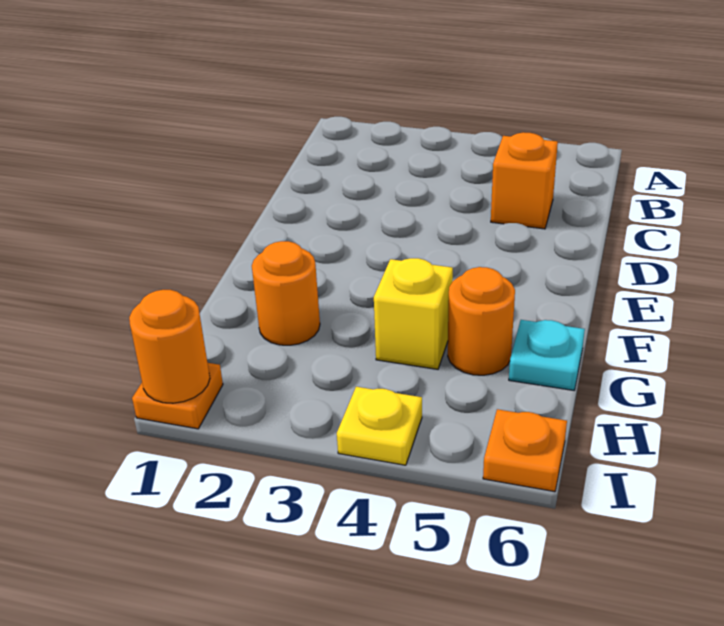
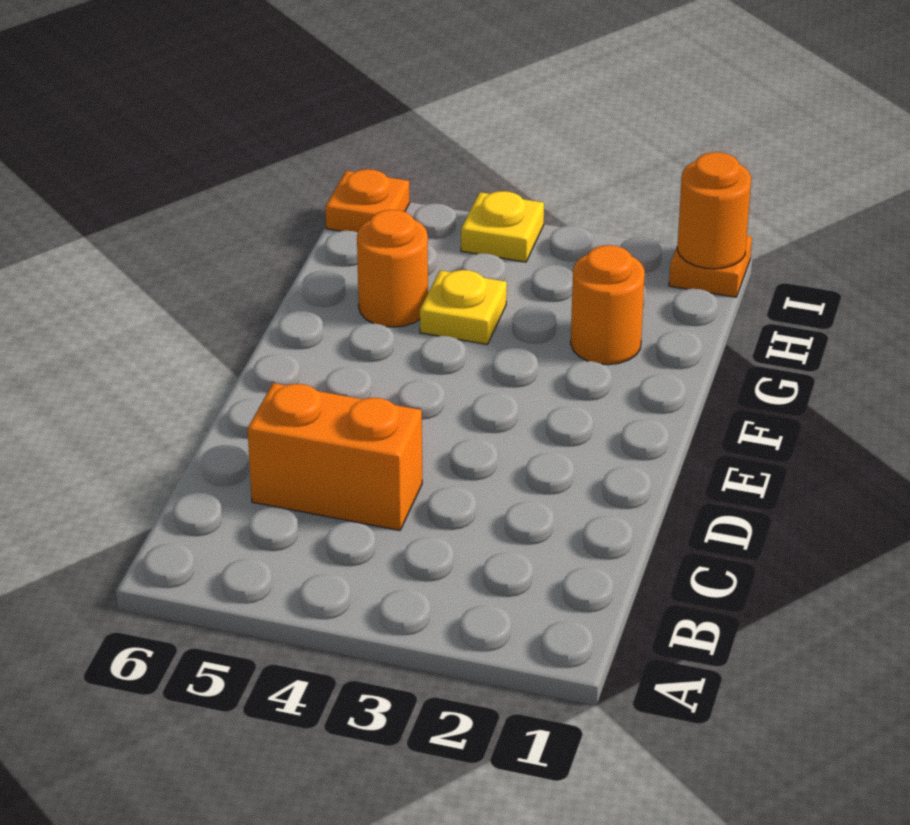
orange 1x1 brick [491,132,558,229] -> orange 1x2 brick [247,383,422,530]
yellow 1x1 brick [374,258,453,369] -> yellow 1x1 plate [420,270,507,344]
cyan 1x1 plate [509,320,585,390] -> none

